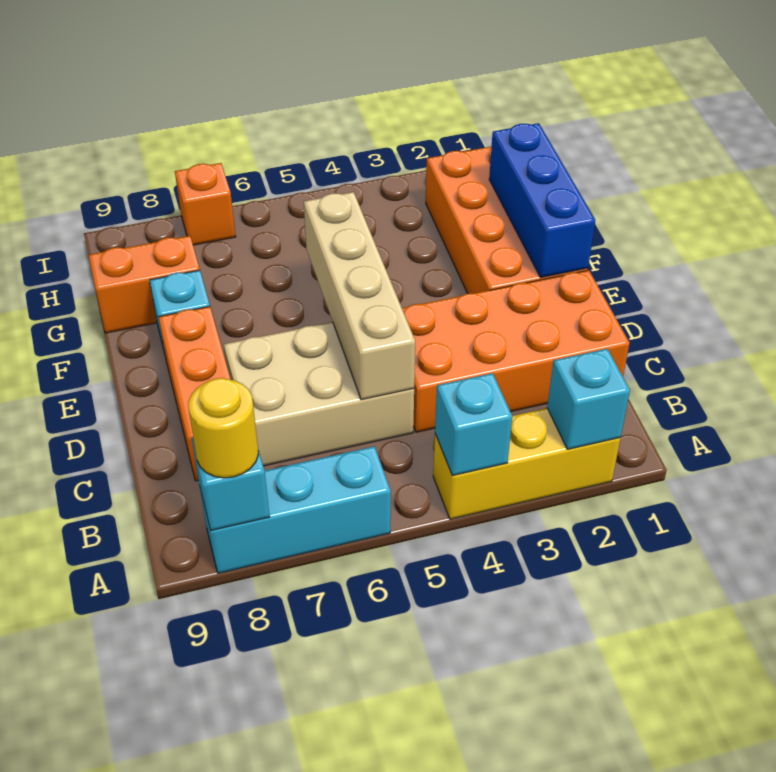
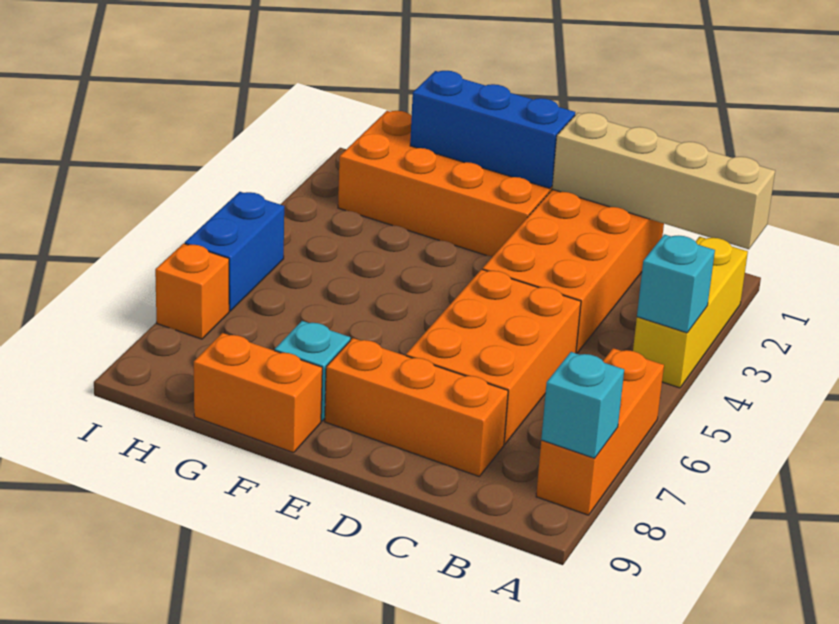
cyan 1x1 brick [547,349,630,449] -> none
cyan 1x3 brick [200,446,391,573] -> orange 1x3 brick [536,348,664,515]
yellow 1x1 round brick [188,378,258,478] -> none
tan 2x3 brick [224,322,414,466] -> orange 2x3 brick [406,269,581,444]
tan 1x4 brick [304,192,415,400] -> tan 1x4 brick moved to [552,113,775,249]
orange 1x2 brick [89,236,200,333] -> orange 1x2 brick turned to [194,333,322,453]
none -> blue 1x2 brick [185,192,284,311]

